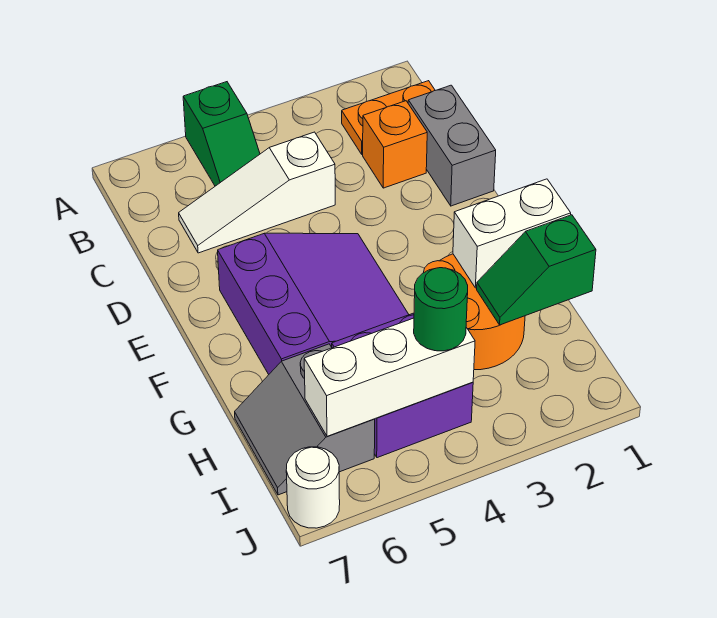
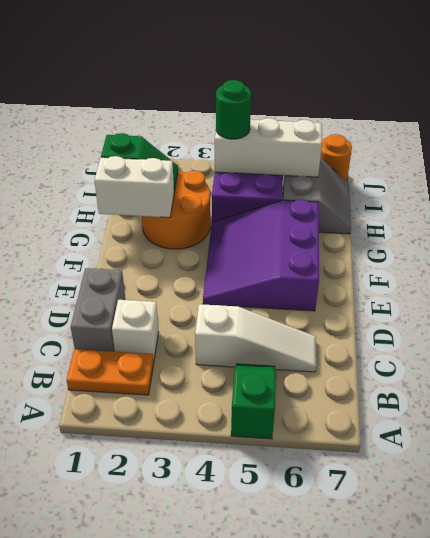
orange 1x1 brick [363,101,427,188] -> white 1x1 brick [112,300,159,362]
white 1x1 round brick [286,447,340,528] -> orange 1x1 round brick [320,134,352,181]

